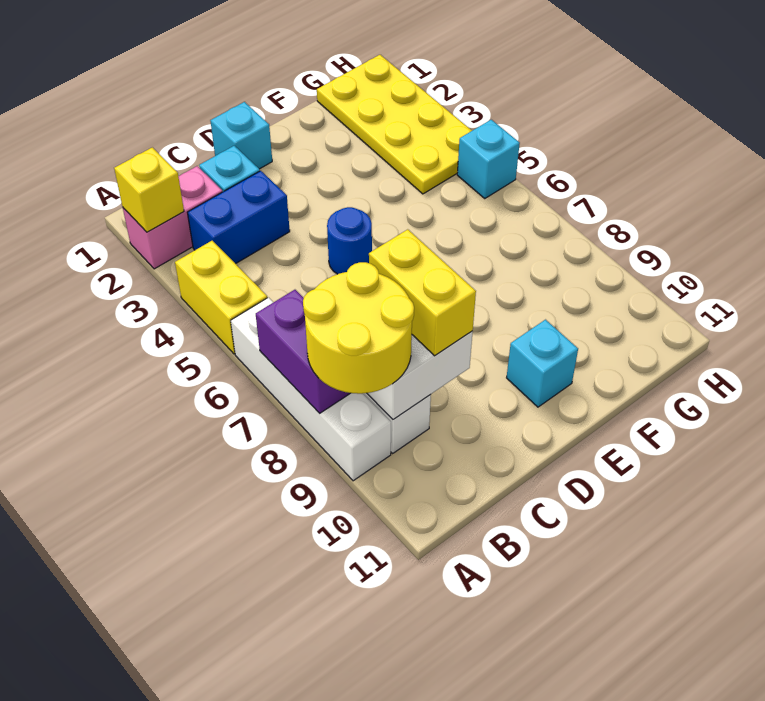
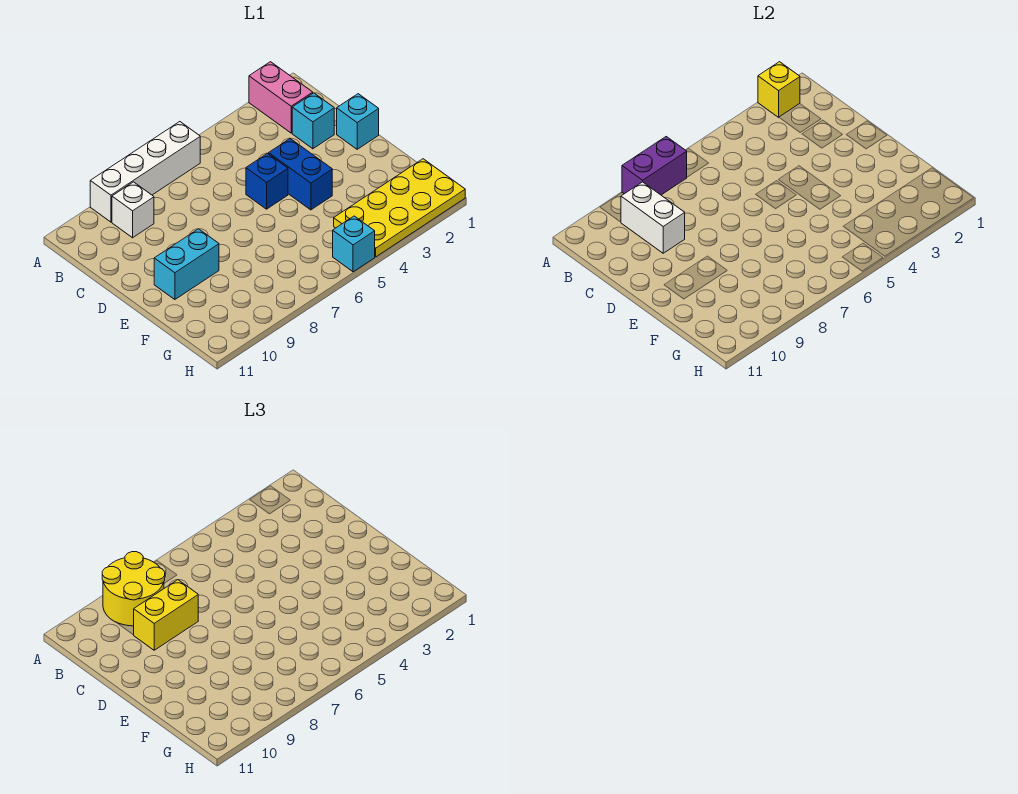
yellow 1x2 brick [175,241,267,354] -> none
blue 1x2 brick [187,171,290,264] -> blue 1x2 brick moved to [269,139,332,210]
blue 1x1 round brick [327,207,372,274] -> blue 1x1 brick [246,153,288,209]
cyan 1x1 brick [507,320,578,407] -> cyan 1x2 brick [154,229,219,300]

